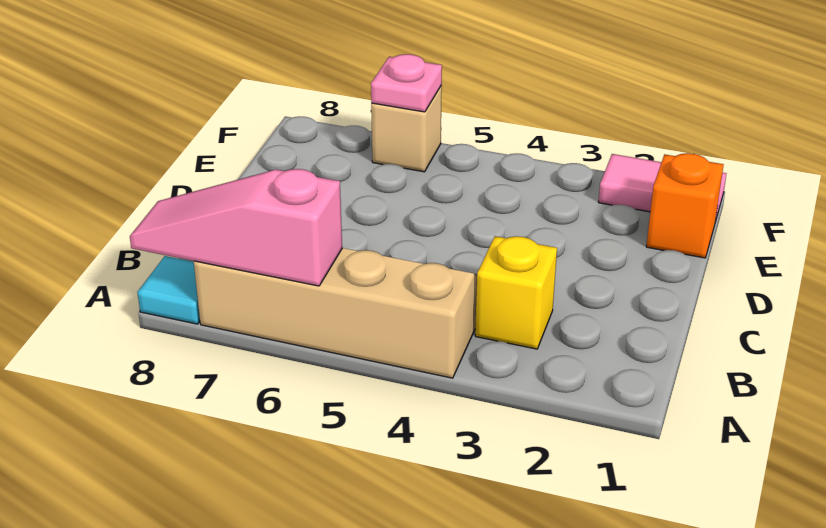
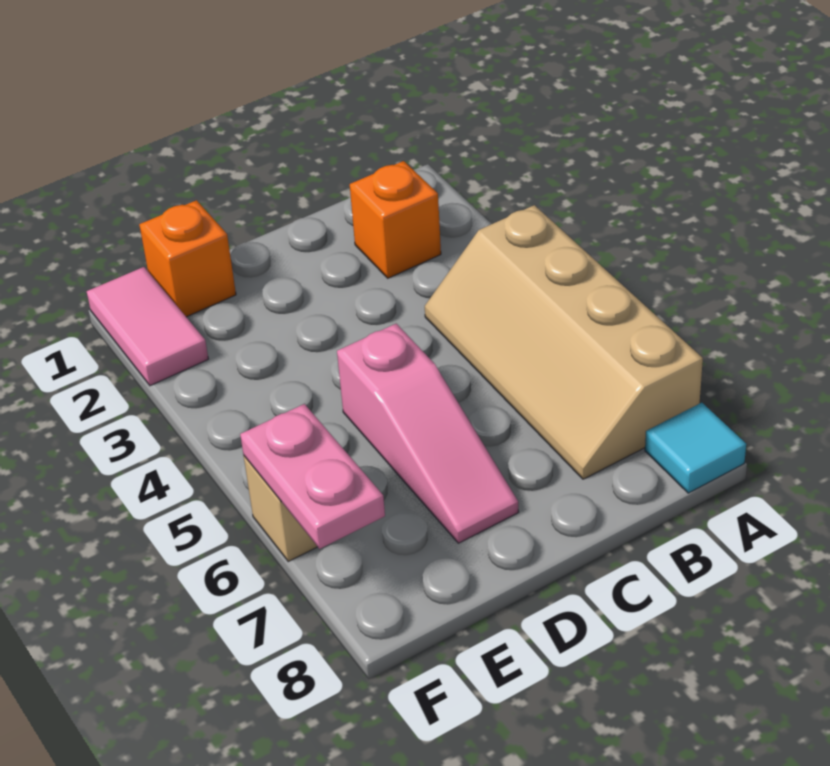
pink 1x3 slope [130,169,342,286] -> pink 1x3 slope moved to [337,324,518,543]
none -> orange 1x1 brick [350,161,441,278]
yellow 1x1 brick [475,236,557,349] -> none
pink 1x1 plate [371,54,442,112] -> pink 1x2 plate [240,404,385,549]

